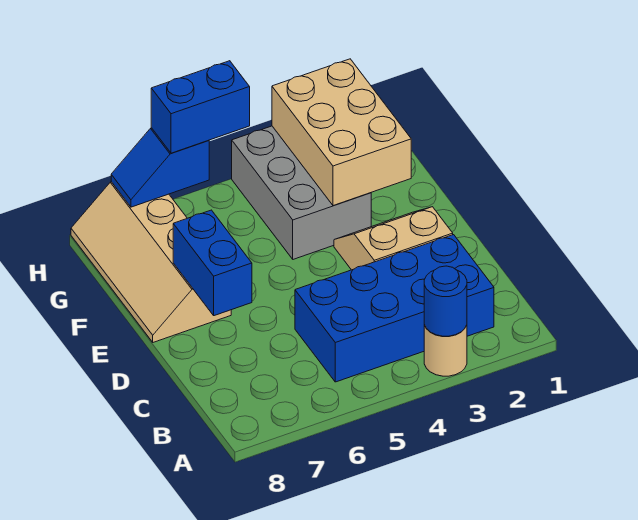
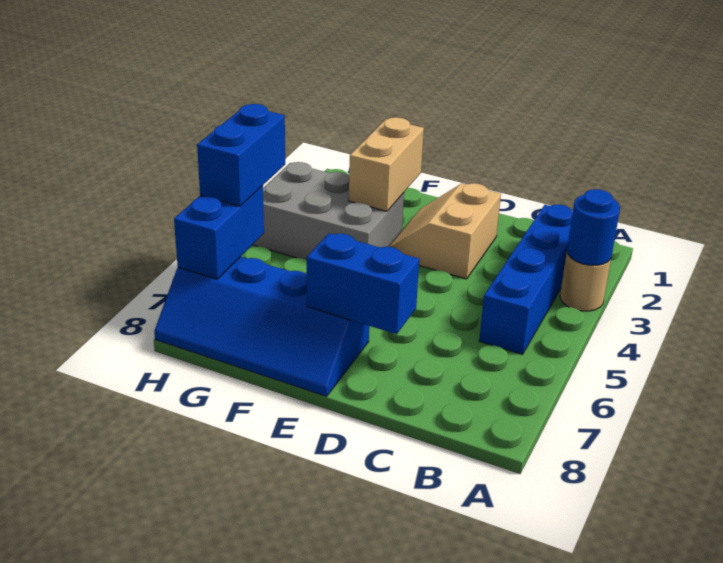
blue 2x4 brick [295,235,494,382] -> blue 1x4 brick [479,205,573,354]
tan 2x4 slope [71,182,231,342] -> blue 2x4 slope [154,257,369,396]
tan 2x3 brick [272,59,411,206] -> tan 1x2 brick [349,117,424,211]
blue 1x2 slope [111,128,209,207] -> blue 1x2 brick [174,186,264,279]

